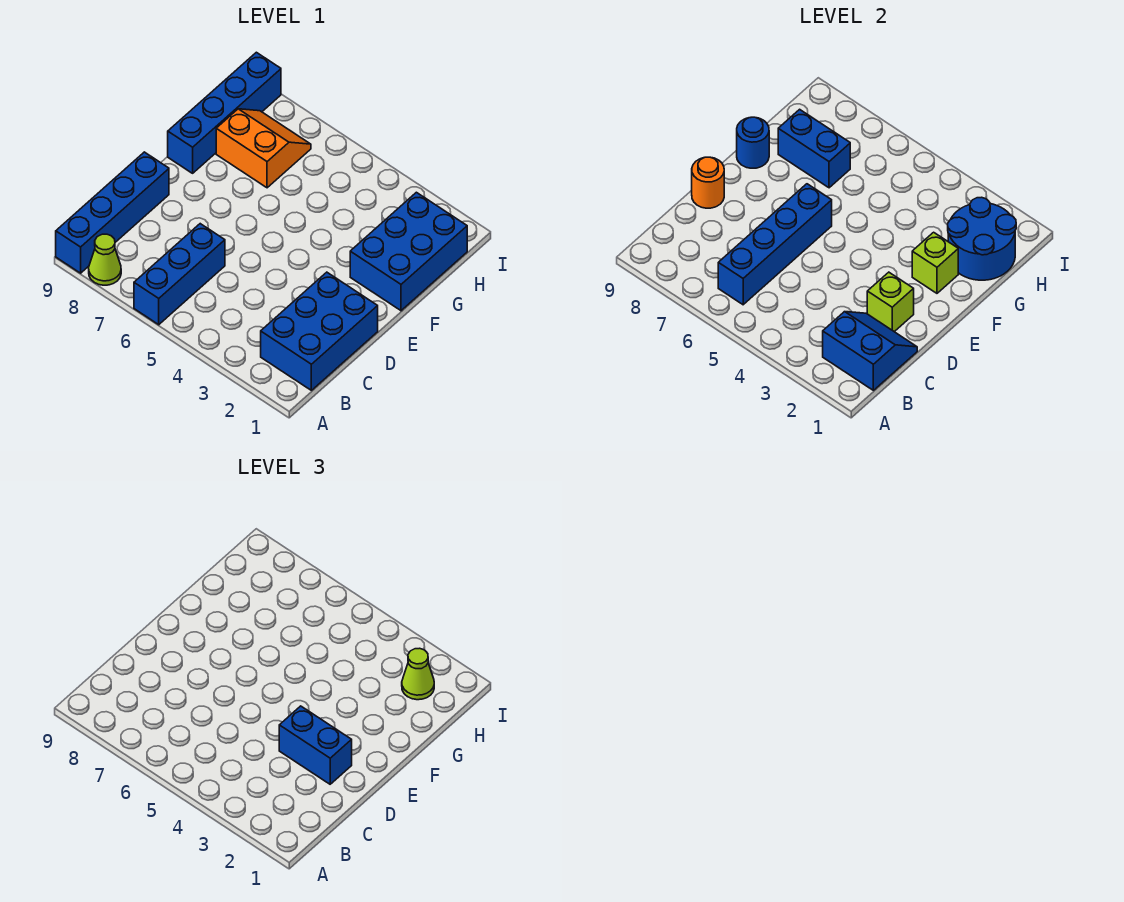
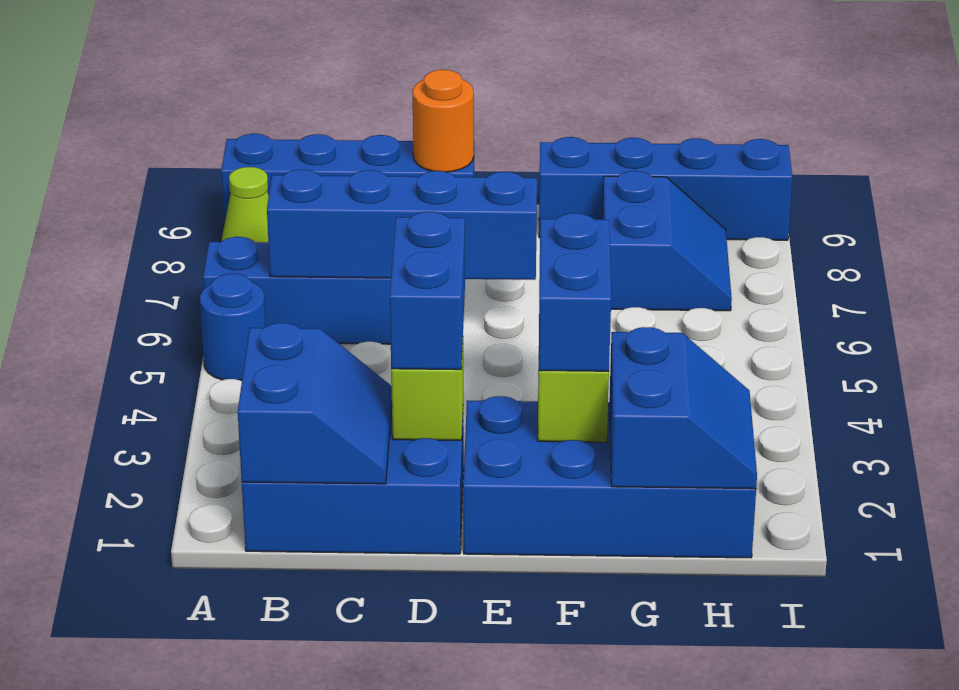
blue 2x3 brick [350,192,467,311] -> blue 2x4 brick [463,396,756,558]
blue 1x1 round brick [737,117,769,168] -> blue 1x1 round brick moved to [200,274,266,380]
blue 2x2 round brick [948,197,1016,280] -> blue 2x2 slope [609,327,757,489]
orange 2x2 slope [216,109,311,188] -> blue 2x2 slope [603,171,732,311]
blue 1x2 brick [778,109,850,188] -> blue 1x2 brick moved to [539,213,611,371]
lime 1x1 cone [402,648,434,700] -> none

